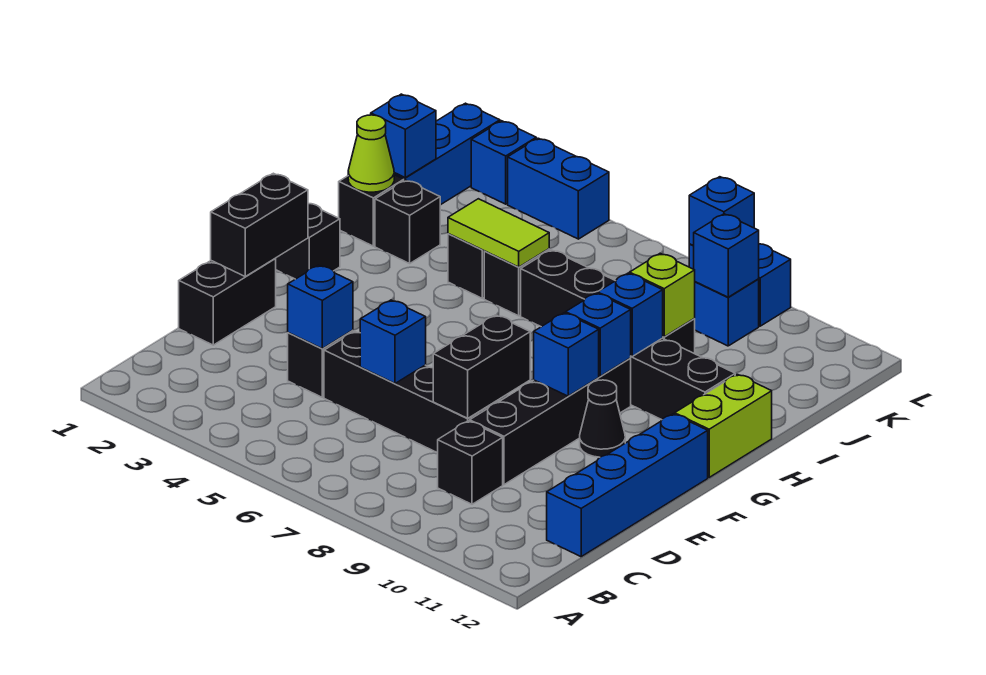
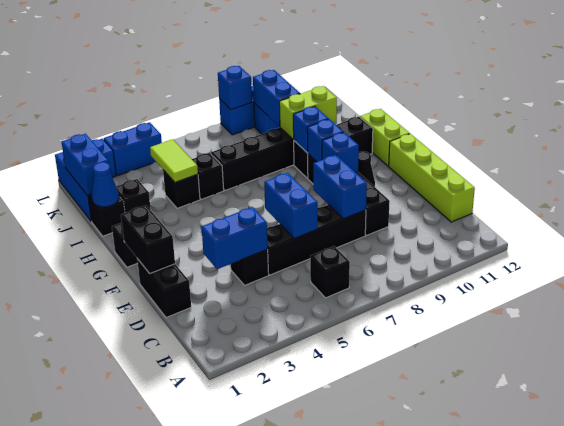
black 1x1 brick [438,421,503,504] -> black 1x1 brick moved to [310,246,350,298]
blue 1x4 brick [547,414,708,557] -> lime 1x4 brick [389,134,475,222]
blue 1x1 brick [288,265,353,349] -> blue 1x2 brick [202,207,268,269]
blue 1x1 brick [360,300,426,383] -> blue 1x2 brick [264,173,318,239]
black 1x2 brick [433,315,530,418] -> blue 1x2 brick [313,155,367,219]
lime 1x1 cone [348,115,394,192] -> blue 1x1 cone [92,162,119,207]
lime 1x2 tile [448,199,549,267] -> lime 1x2 tile turned to [150,139,198,182]
lime 1x1 brick [630,254,695,337] -> lime 1x2 brick [279,86,337,139]
blue 1x1 brick [371,94,436,178] -> blue 1x2 brick [62,134,109,195]
blue 1x1 brick [694,214,759,297] -> blue 1x2 brick [253,70,300,126]

